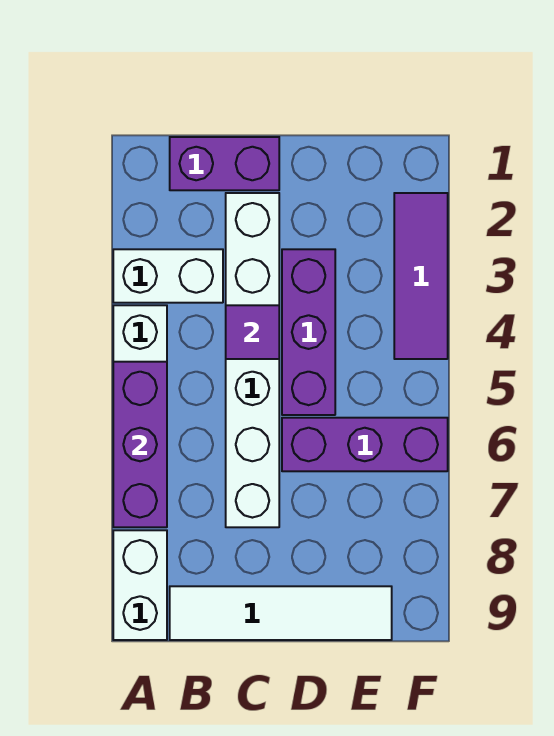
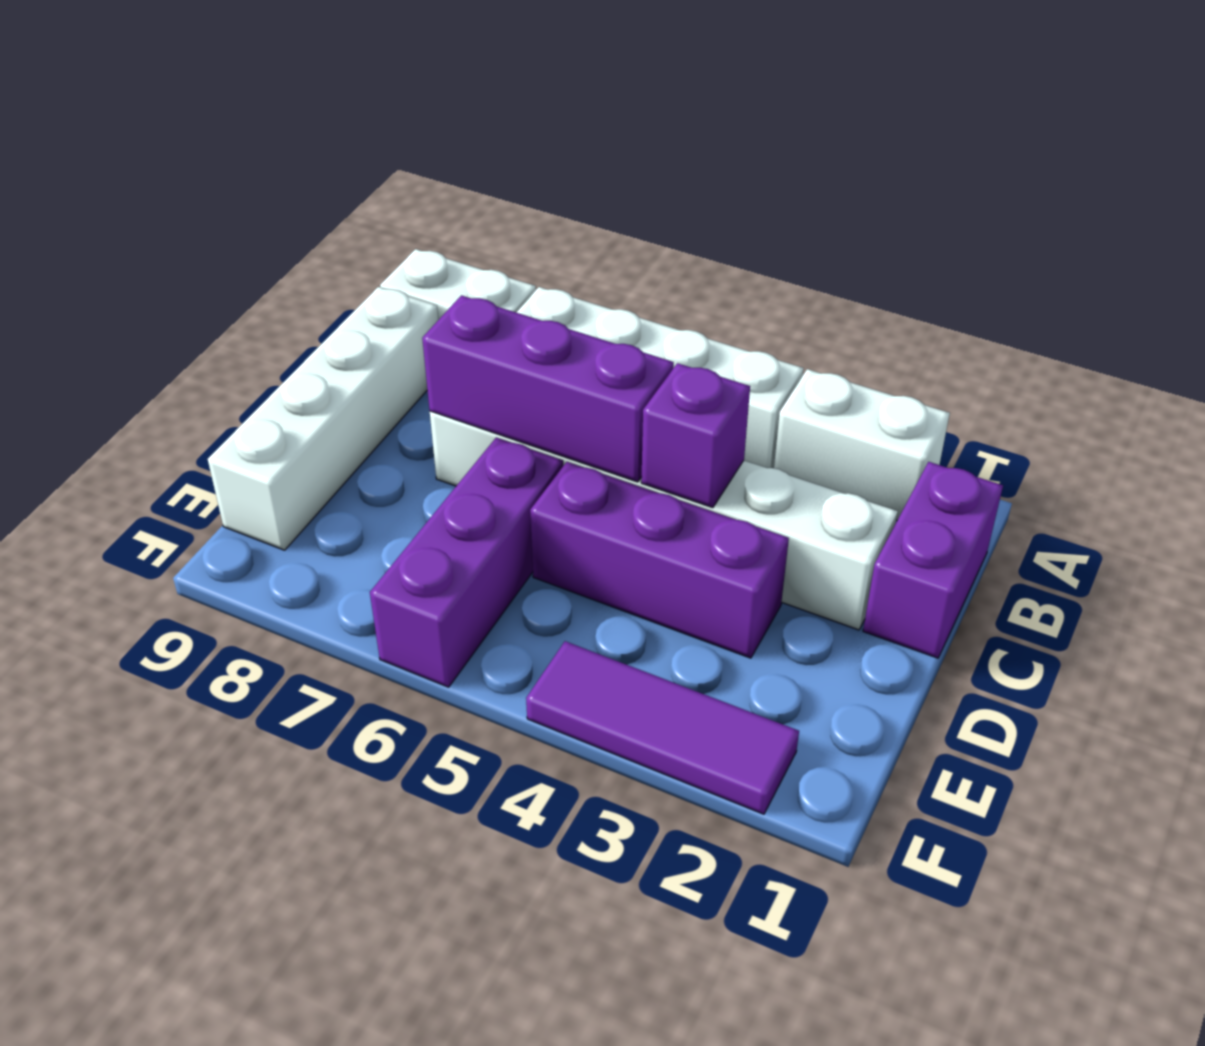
white 1x2 brick [113,249,223,303] -> white 1x2 brick turned to [774,369,950,520]
purple 1x3 brick [113,362,167,527] -> purple 1x3 brick moved to [422,295,674,482]
white 1x4 tile [170,586,392,640] -> white 1x4 brick [208,287,438,550]
purple 1x1 tile [226,305,279,359] -> purple 1x1 brick [641,363,750,508]

